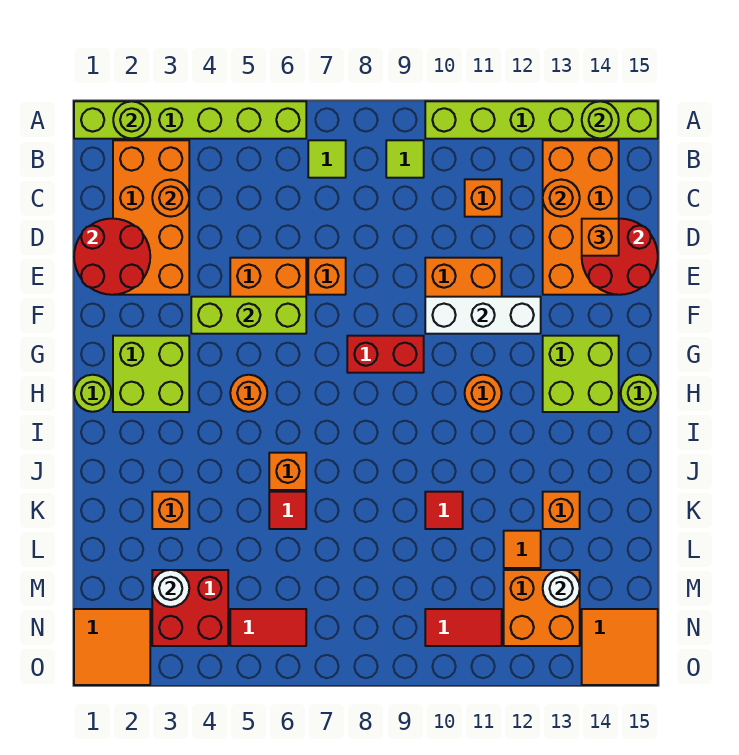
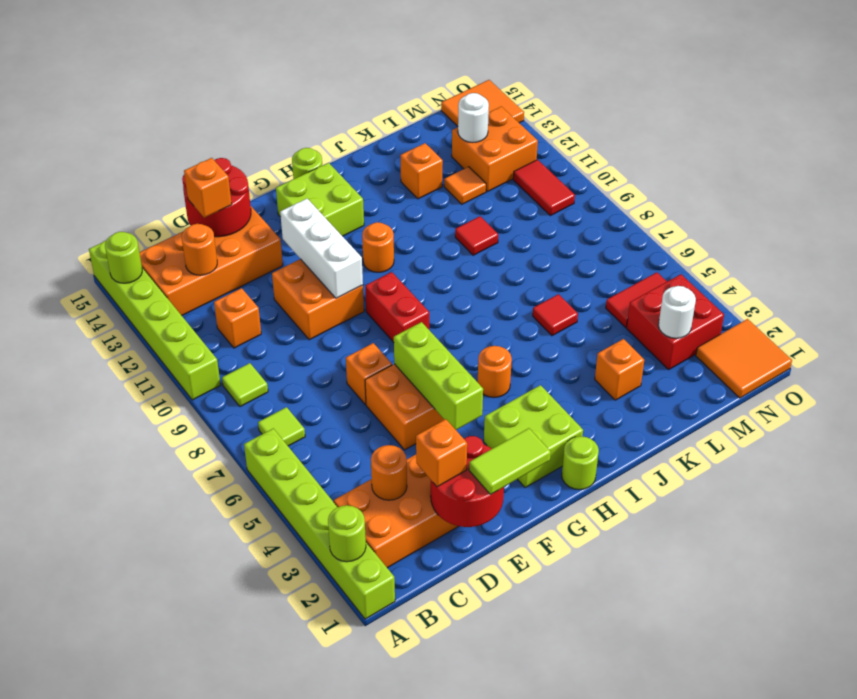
none -> lime 1x2 tile [469,428,551,495]
orange 1x1 brick [269,453,306,490] -> orange 1x1 brick moved to [416,419,467,487]
red 1x2 tile [230,609,306,646] -> red 1x2 tile turned to [606,272,667,327]

